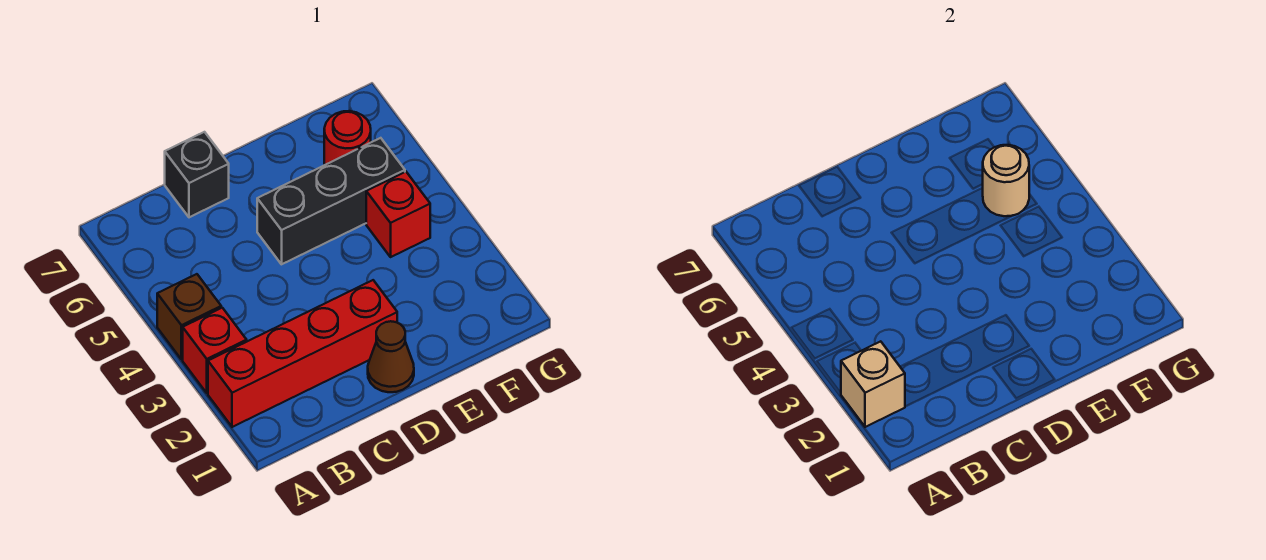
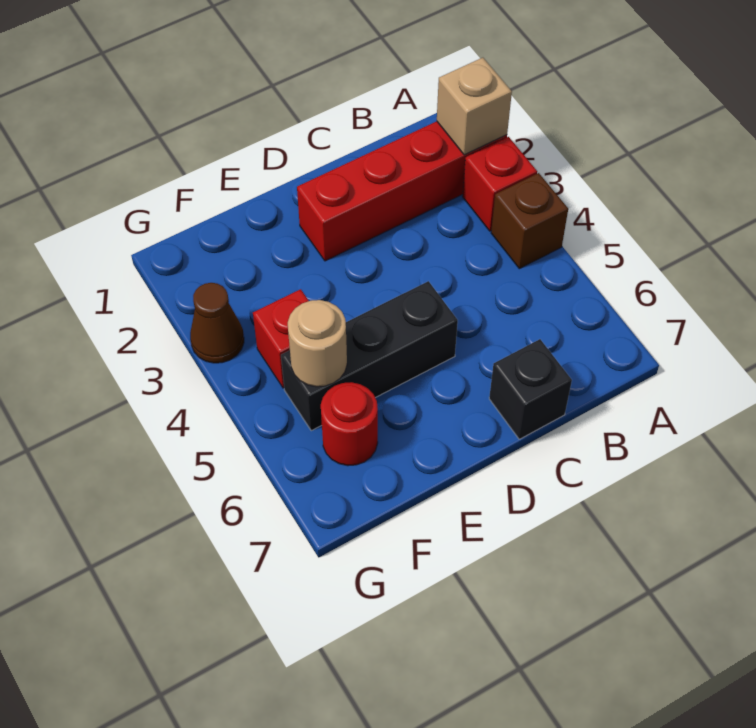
brown 1x1 cone [368,321,414,392] -> brown 1x1 cone moved to [190,283,244,363]

